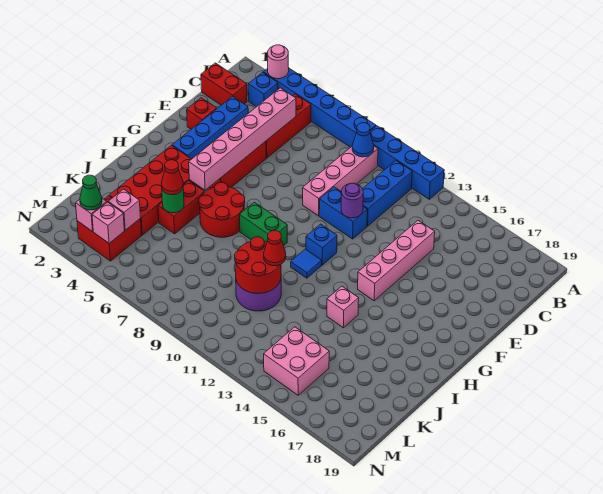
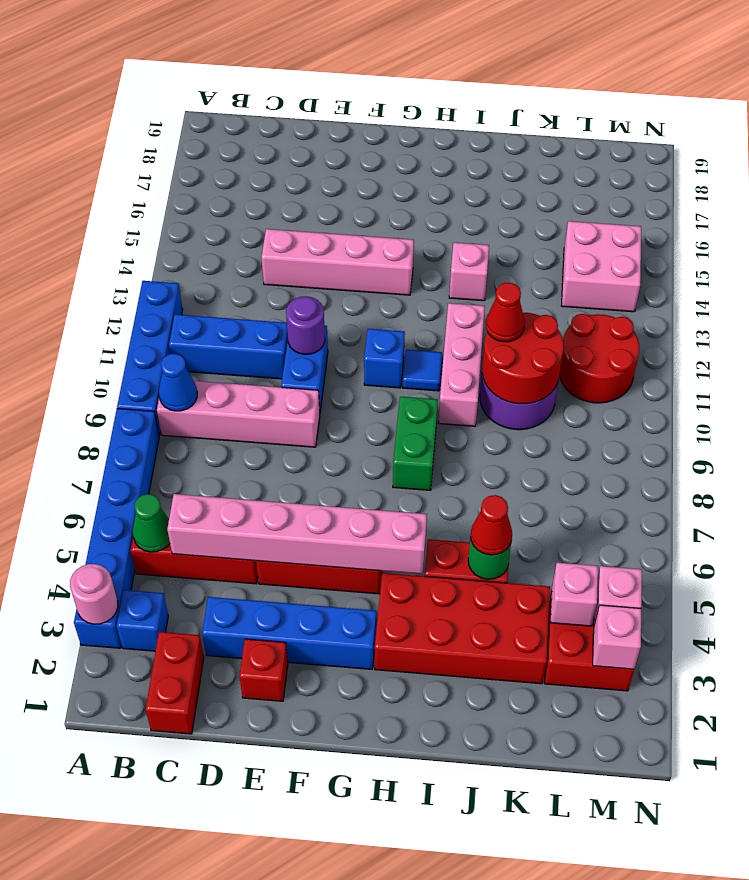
red 2x2 round brick [199,182,245,237] -> red 2x2 round brick moved to [559,314,639,403]
none -> pink 1x3 brick [439,303,485,426]
green 1x1 cone [80,175,102,210] -> green 1x1 cone moved to [133,494,170,552]

